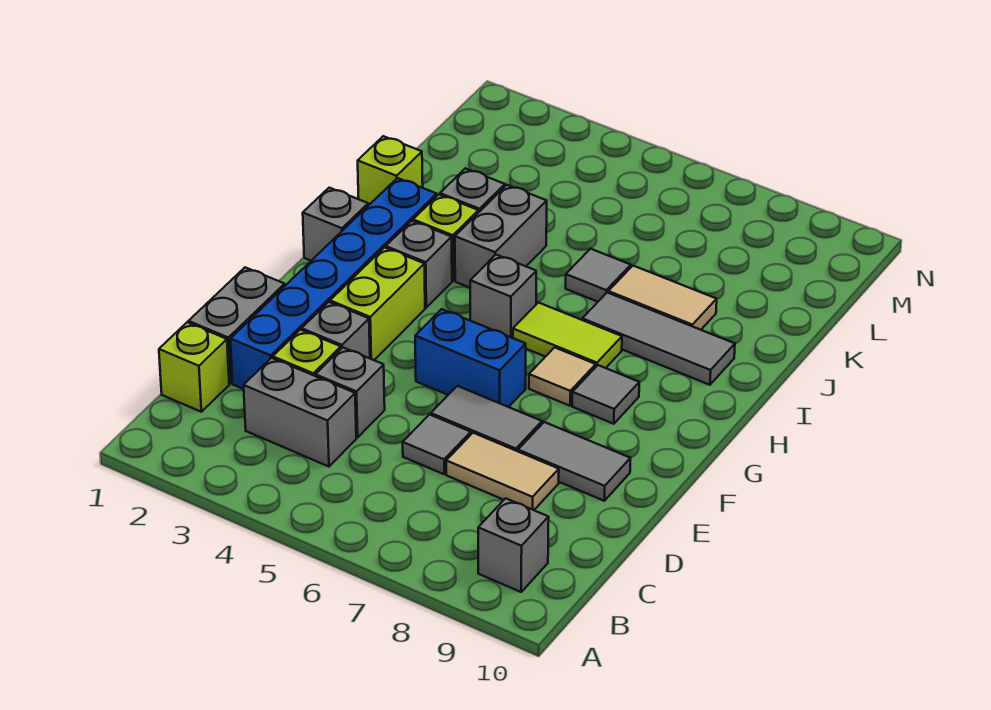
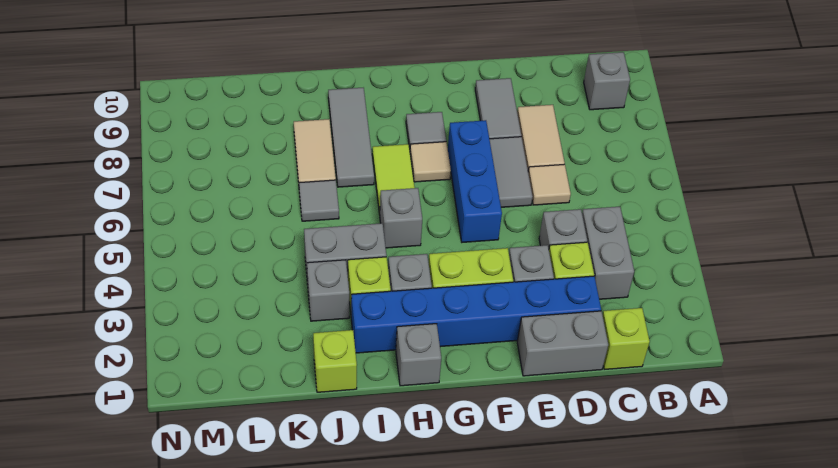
grey 1x1 tile [403,415,471,474] -> tan 1x1 tile [528,164,571,205]
blue 1x2 brick [415,309,526,407] -> blue 1x3 brick [448,120,502,242]

